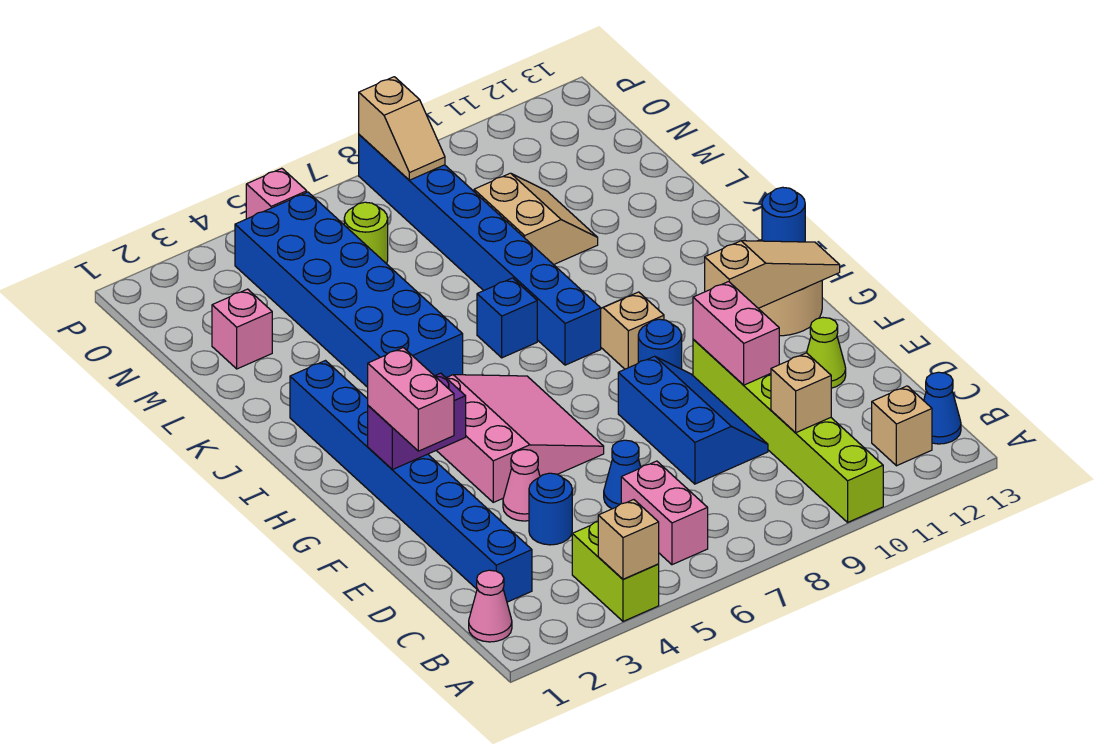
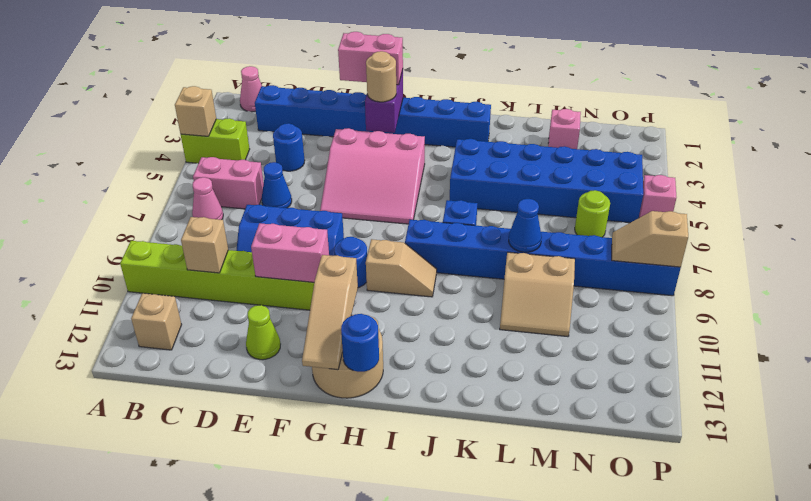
blue 1x1 cone [924,372,961,444] -> blue 1x1 cone moved to [509,199,542,252]
pink 1x1 cone [503,449,540,521] -> pink 1x1 cone moved to [192,177,223,220]
none -> tan 1x1 round brick [366,51,396,102]

